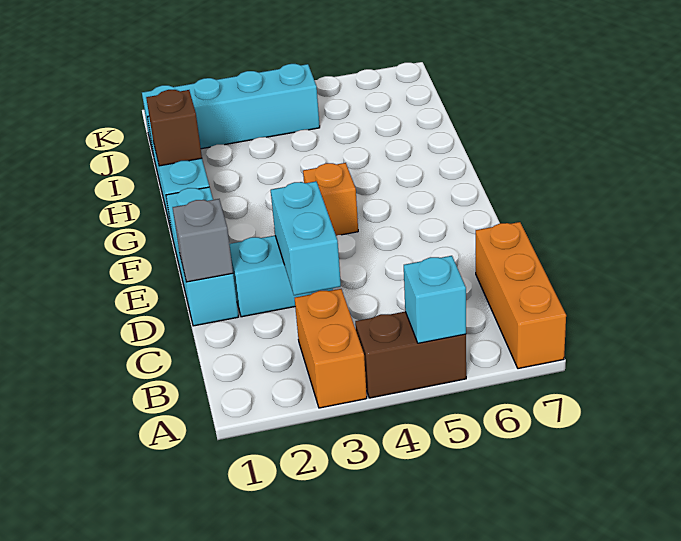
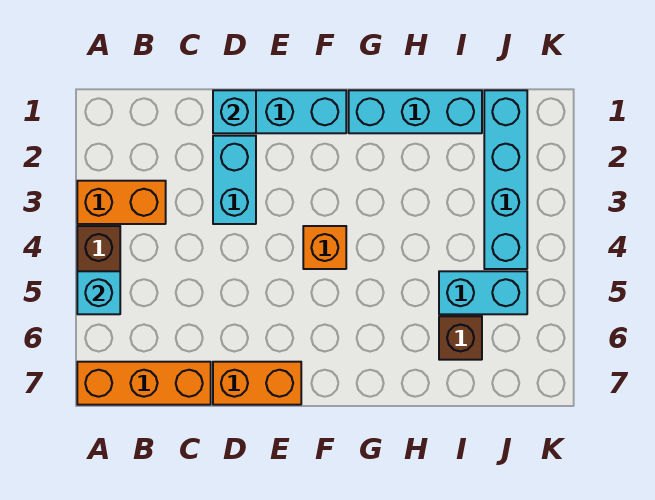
cyan 1x2 brick [271,181,341,295] -> cyan 1x2 brick moved to [439,271,527,314]
grey 1x1 brick [173,199,233,282] -> cyan 1x1 brick [213,90,256,133]
none -> orange 1x2 brick [213,362,301,405]
brown 1x1 brick [146,90,202,166] -> brown 1x1 brick moved to [439,316,482,360]

